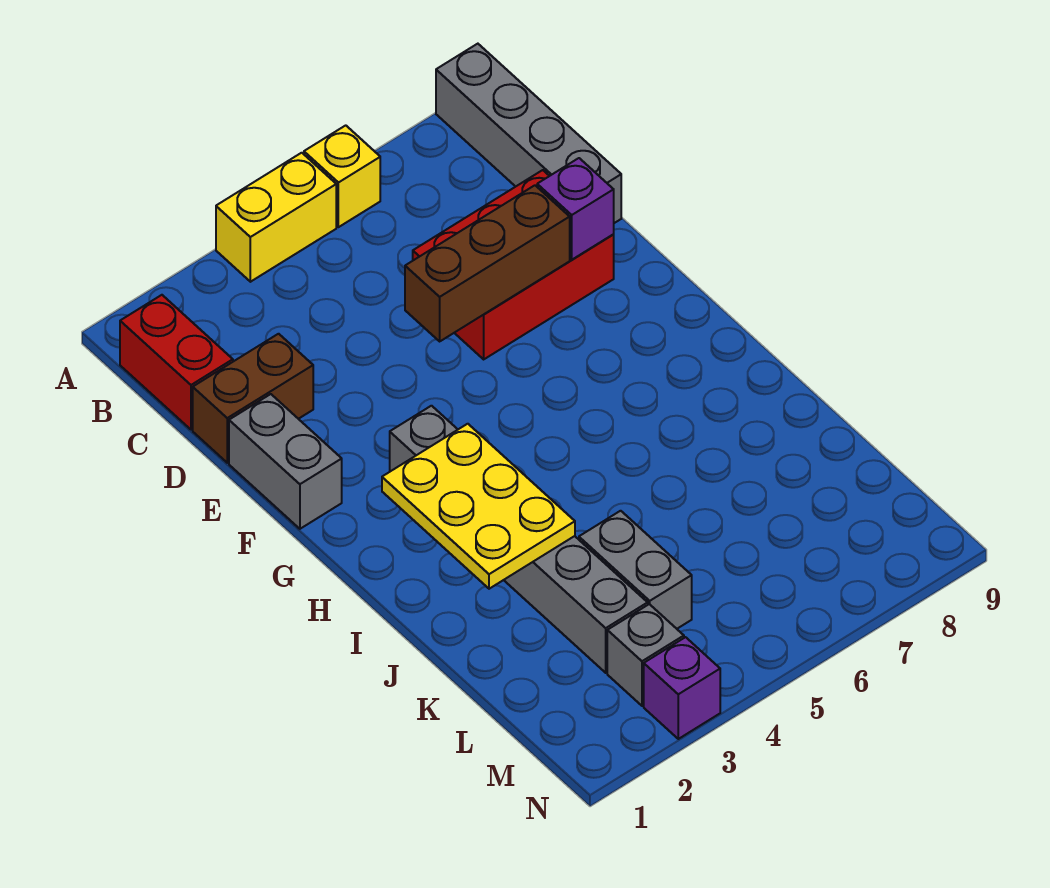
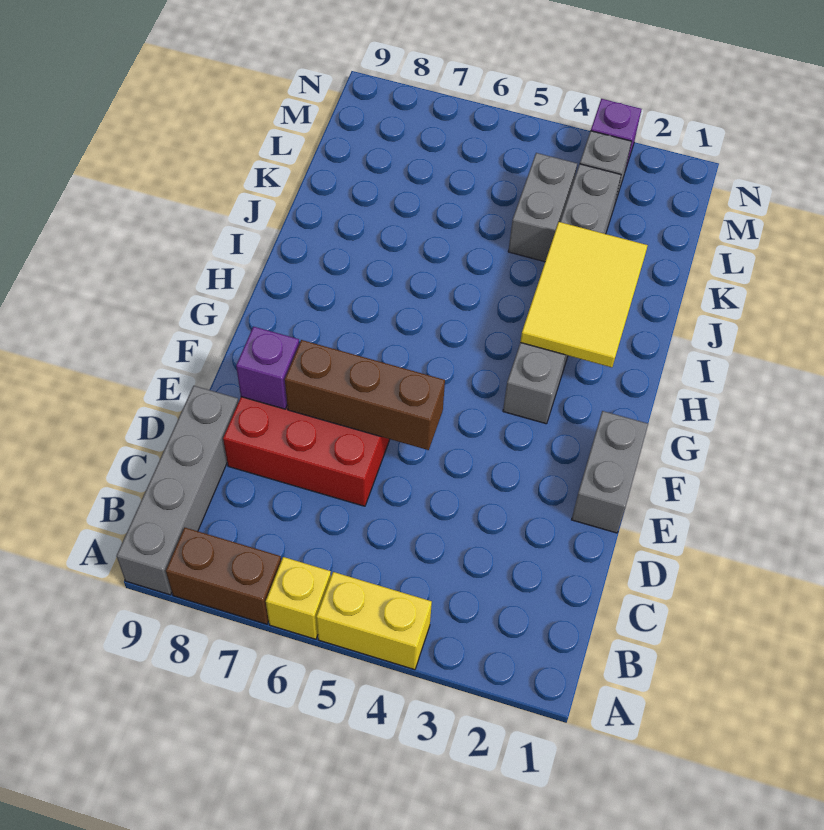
red 1x2 brick [120,295,233,430] -> none
brown 1x2 brick [193,334,313,463] -> brown 1x2 brick moved to [166,528,281,624]
yellow 2x3 plate [382,424,575,589] -> yellow 2x3 tile [520,222,648,367]

